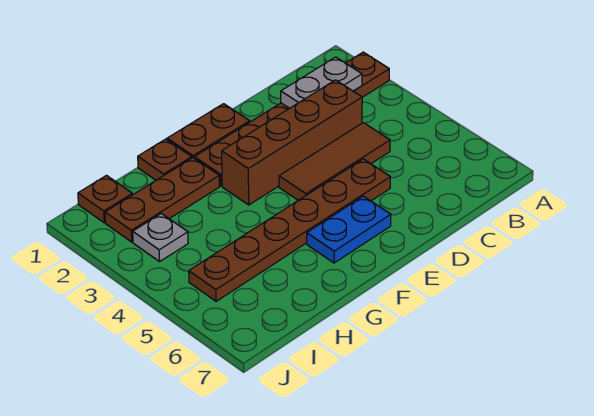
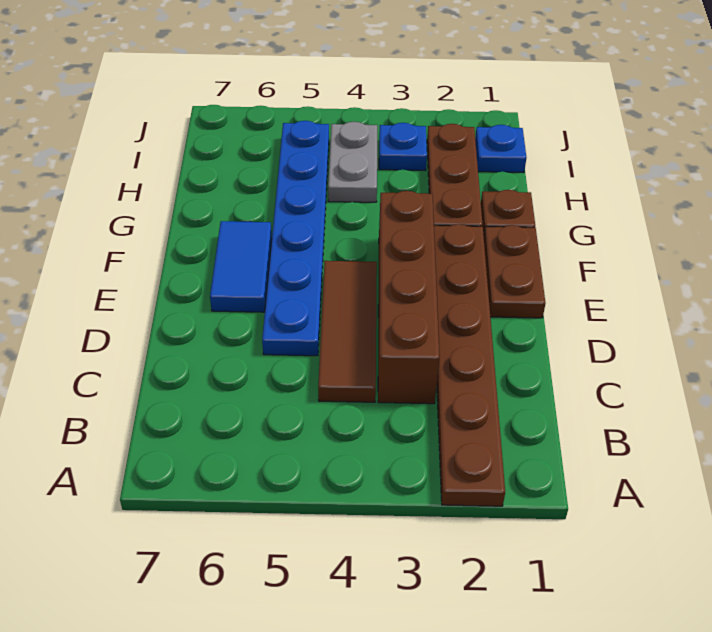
grey 1x2 plate [281,57,362,108] -> grey 1x2 plate moved to [328,122,377,202]
brown 1x6 plate [189,159,390,301] -> blue 1x6 plate [262,121,329,356]
blue 1x2 plate [307,196,391,263] -> blue 1x2 tile [210,221,272,312]
brown 1x1 plate [78,176,133,223] -> blue 1x1 plate [475,125,526,173]
grey 1x1 plate [133,213,188,262] -> blue 1x1 plate [379,123,427,170]

